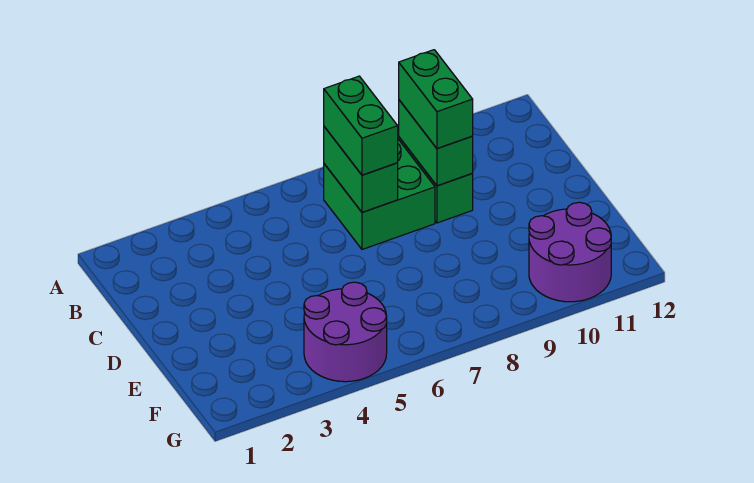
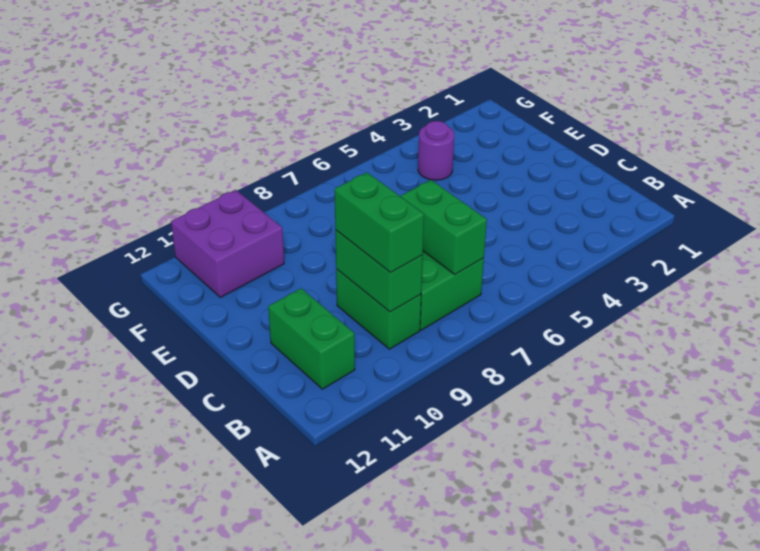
green 1x2 brick [324,76,398,175] -> green 1x2 brick moved to [268,288,355,389]
purple 2x2 round brick [304,282,387,382] -> purple 1x1 round brick [418,121,454,180]
purple 2x2 round brick [529,202,611,302] -> purple 2x2 brick [171,190,284,297]

